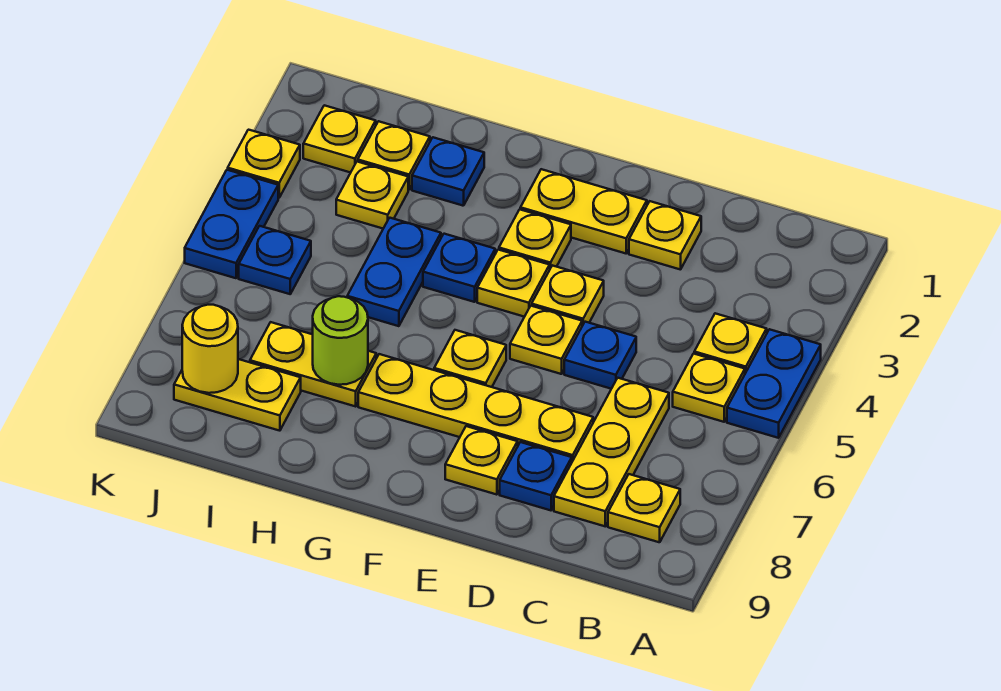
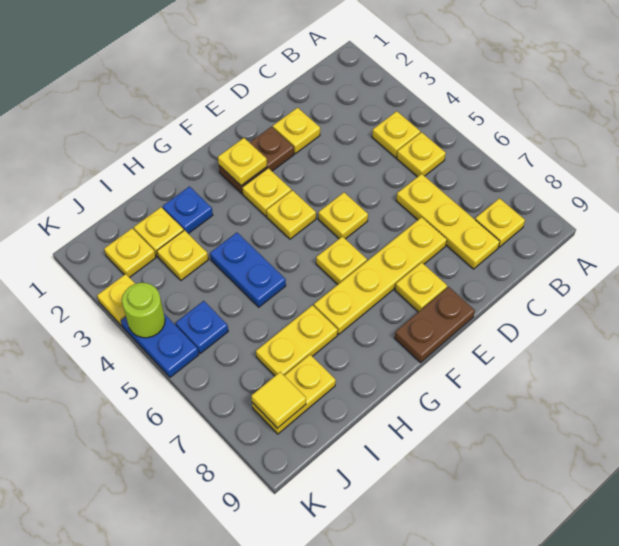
blue 1x2 plate [727,329,821,438] -> none
blue 1x1 plate [564,322,636,389] -> none
blue 1x1 plate [500,442,572,510] -> none
yellow 1x2 plate [520,169,647,253] -> brown 1x2 plate [219,127,294,194]
yellow 1x1 plate [532,265,604,326] -> yellow 1x1 plate moved to [218,138,267,186]
none -> brown 1x2 plate [395,287,475,363]
blue 1x1 plate [423,234,495,302] -> none
lime 1x1 round brick [313,296,368,385] -> lime 1x1 round brick moved to [122,283,165,338]
yellow 1x1 round brick [182,305,238,393] -> yellow 1x1 tile [251,372,306,428]

